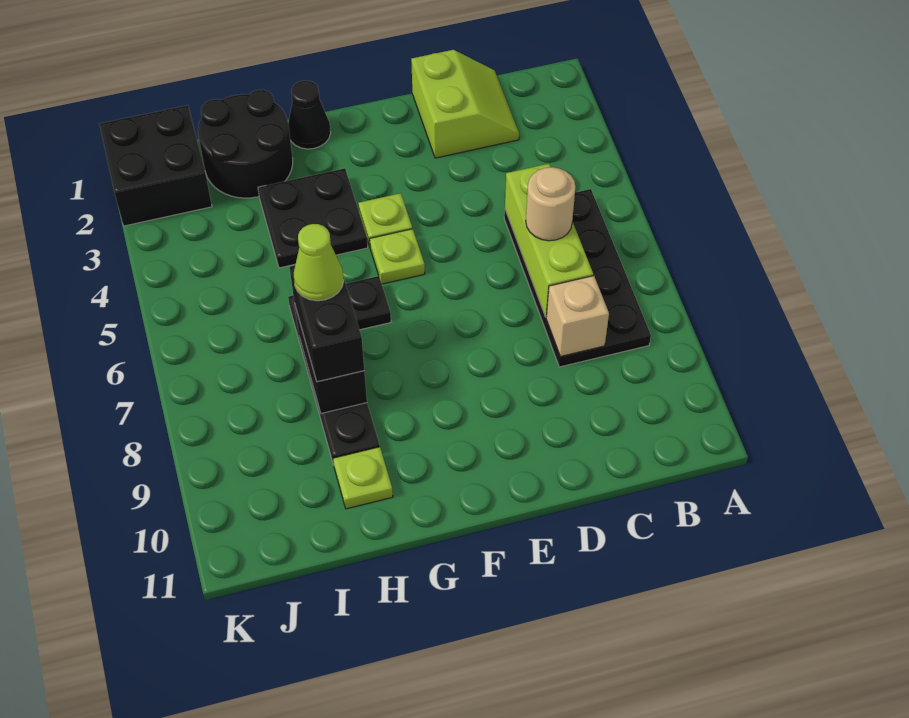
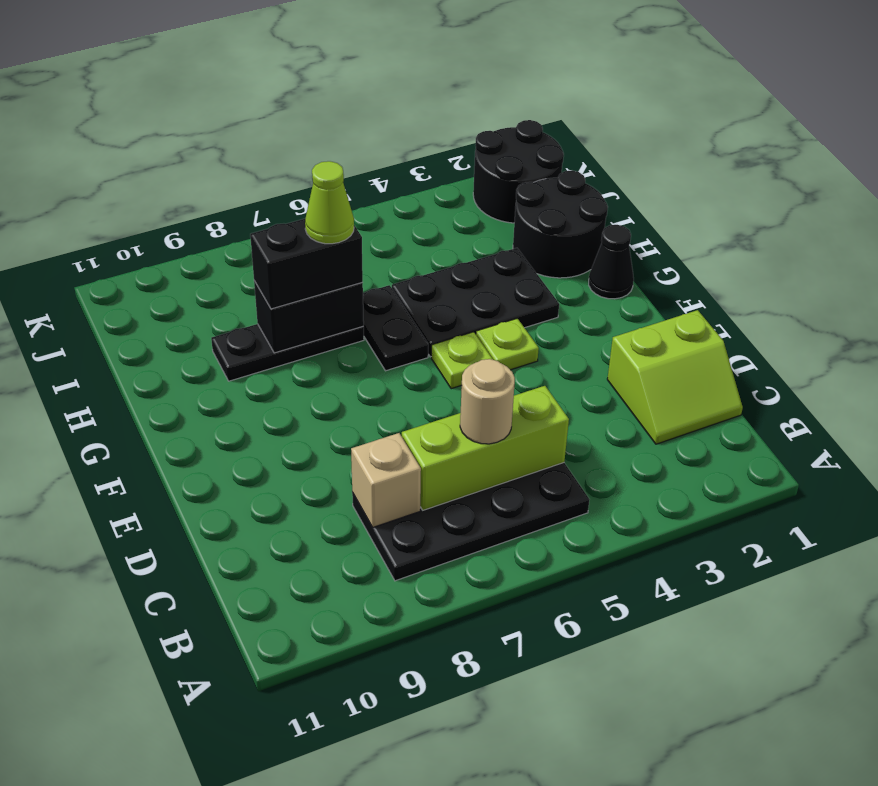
black 2x2 plate [258,168,368,268] -> black 2x3 plate [392,248,559,357]
lime 1x1 plate [333,447,393,509] -> none
black 2x2 brick [99,105,212,226] -> black 2x2 round brick [473,120,564,223]

